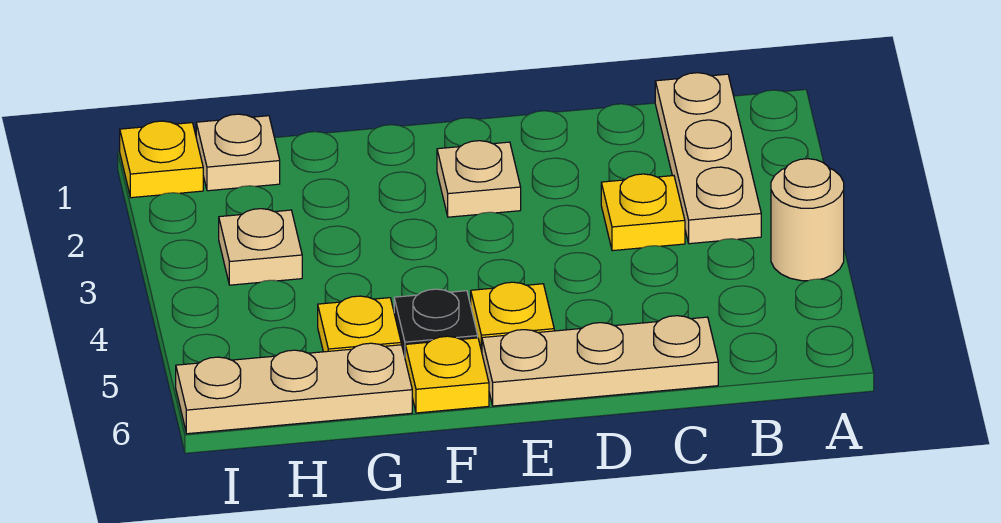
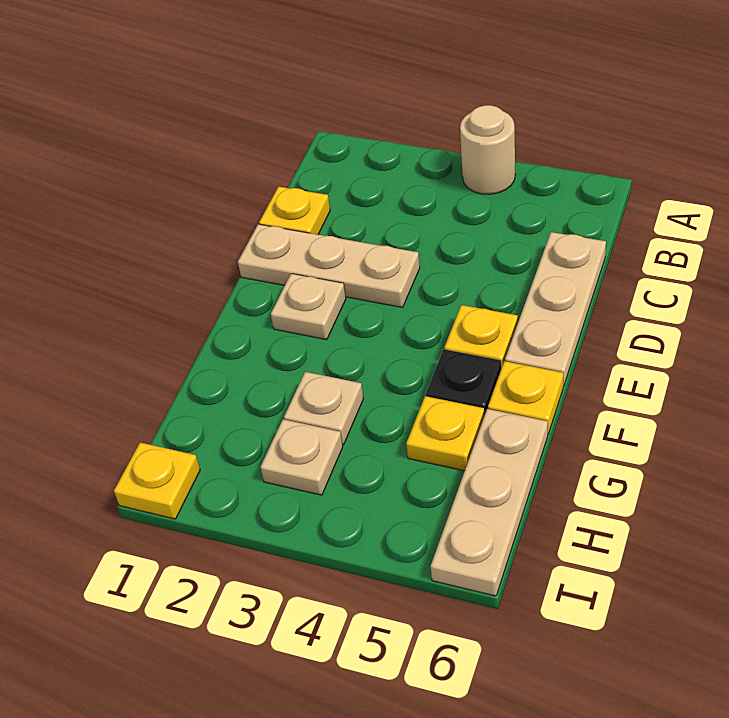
tan 1x3 plate [655,73,761,244] -> tan 1x3 plate moved to [238,224,420,307]
yellow 1x1 plate [601,174,685,251] -> yellow 1x1 plate moved to [259,187,330,235]
tan 1x1 plate [196,114,280,191] -> tan 1x1 plate moved to [284,372,364,445]

